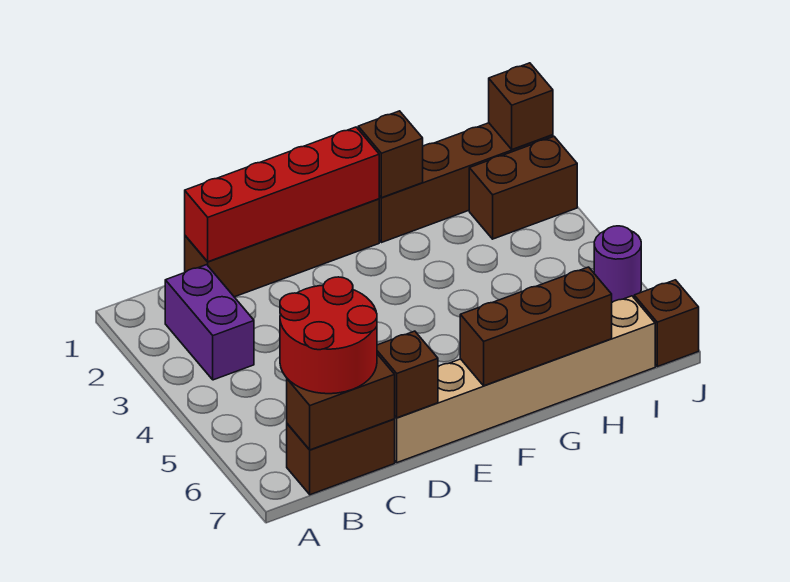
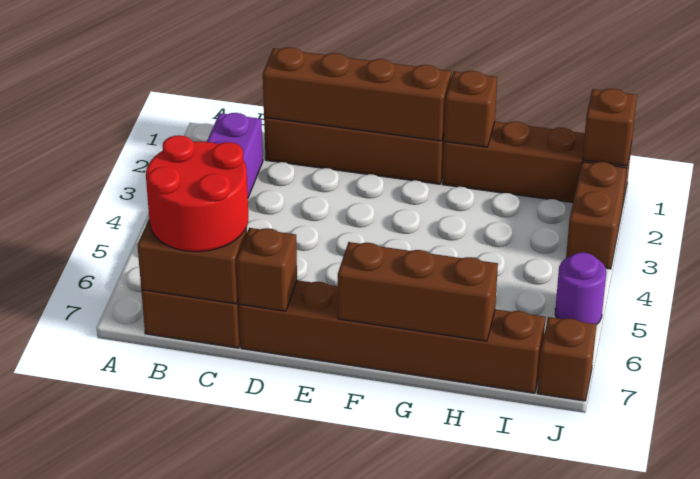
red 1x4 brick [185,127,379,262] -> brown 1x4 brick [263,47,451,141]
tan 1x6 brick [395,296,655,463] -> brown 1x6 brick [239,280,546,393]
brown 1x2 brick [469,137,577,239] -> brown 1x2 brick turned to [566,162,627,269]

